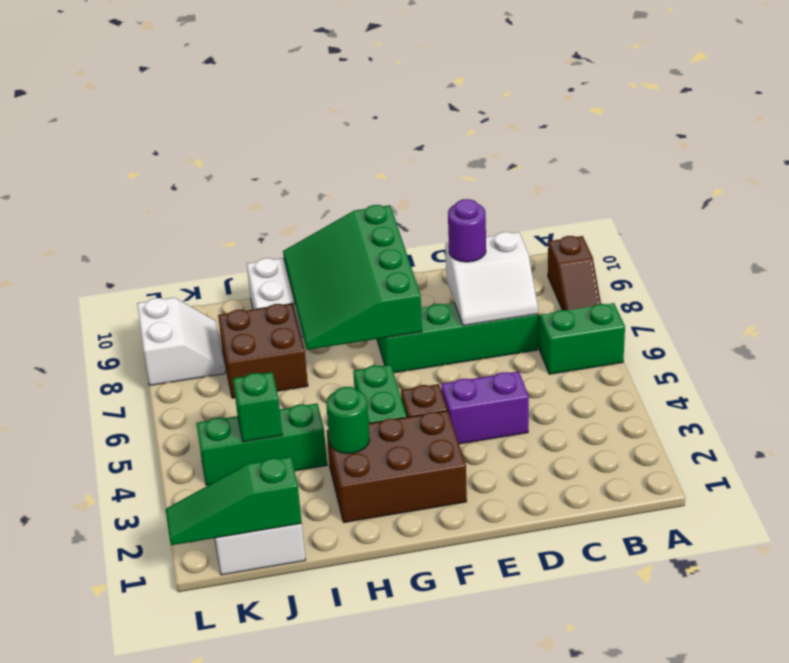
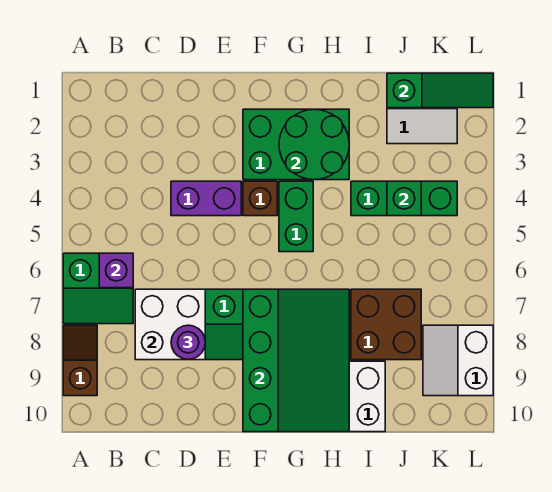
none -> purple 1x1 brick [99,253,133,288]
white 2x2 slope [445,232,538,325] -> white 2x2 brick [135,289,205,360]
brown 2x3 brick [327,411,467,523] -> green 2x3 brick [243,109,349,180]
green 1x1 round brick [326,387,370,454] -> green 2x2 round brick [279,109,349,180]

